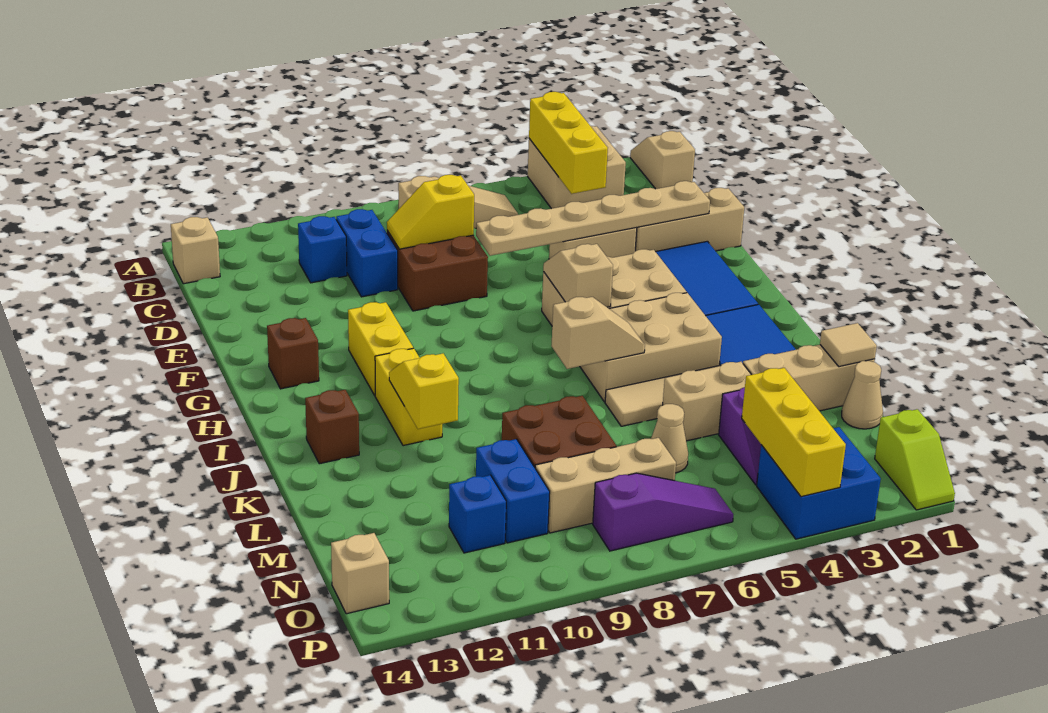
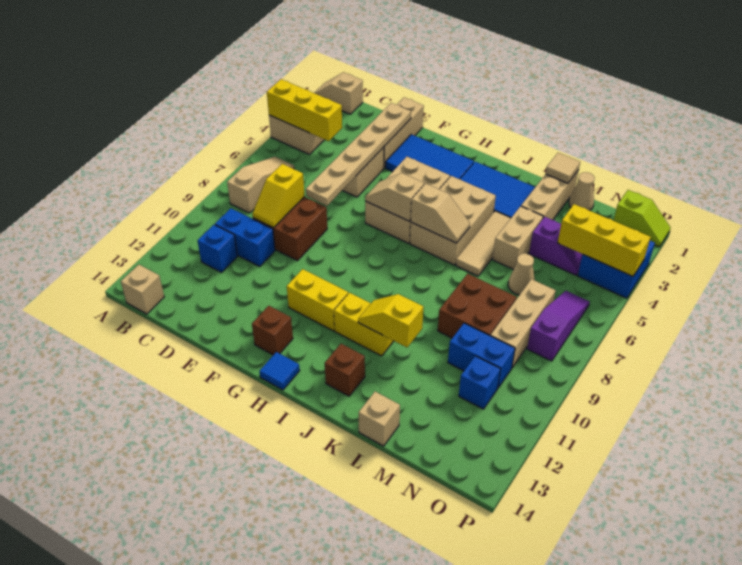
none -> blue 1x1 tile [259,352,300,390]
tan 1x2 slope [551,297,645,369] -> tan 1x2 slope turned to [410,184,470,243]
tan 1x1 brick [331,533,389,614] -> tan 1x1 brick moved to [359,392,400,446]

